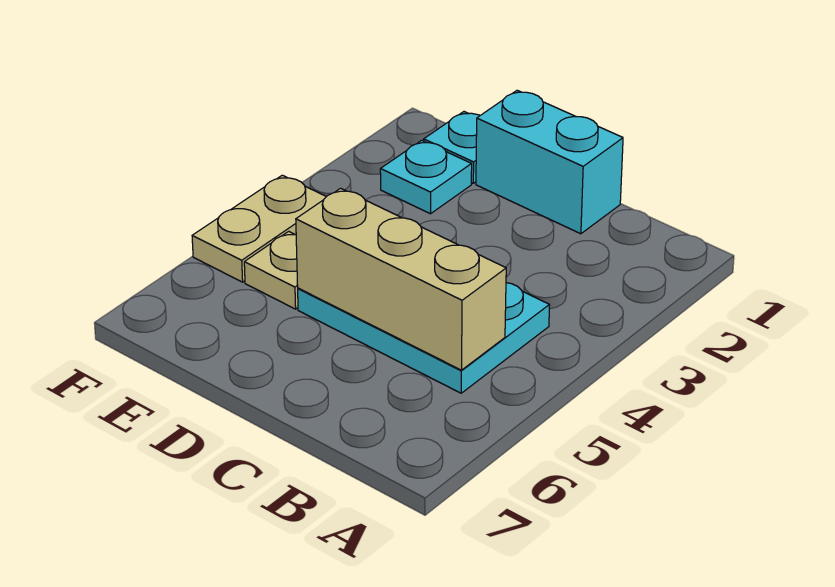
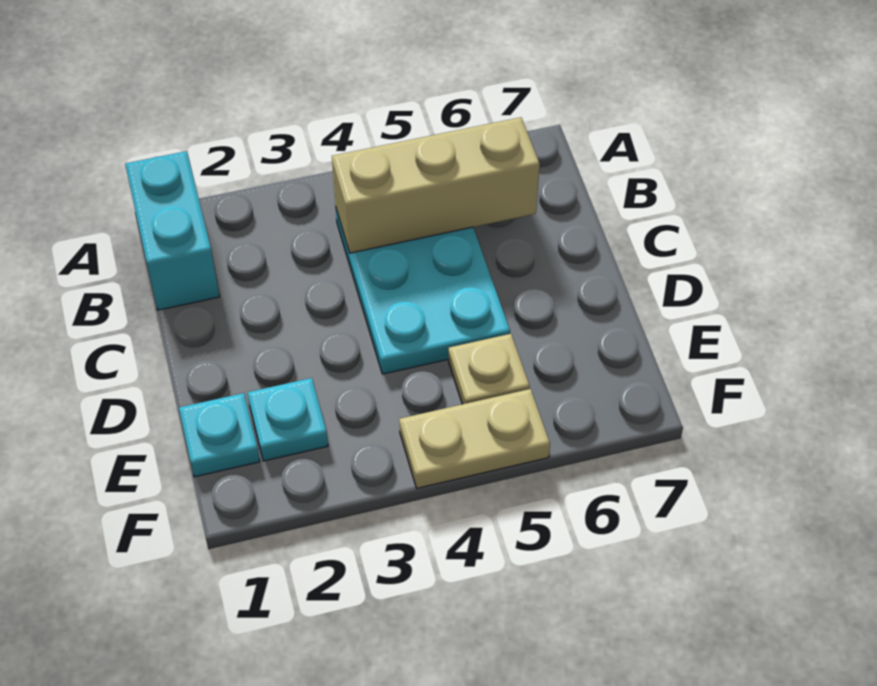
tan 1x3 brick [296,188,506,370] -> tan 1x3 brick turned to [332,117,540,253]
cyan 1x2 brick [476,90,623,234] -> cyan 1x2 brick moved to [125,151,219,310]

